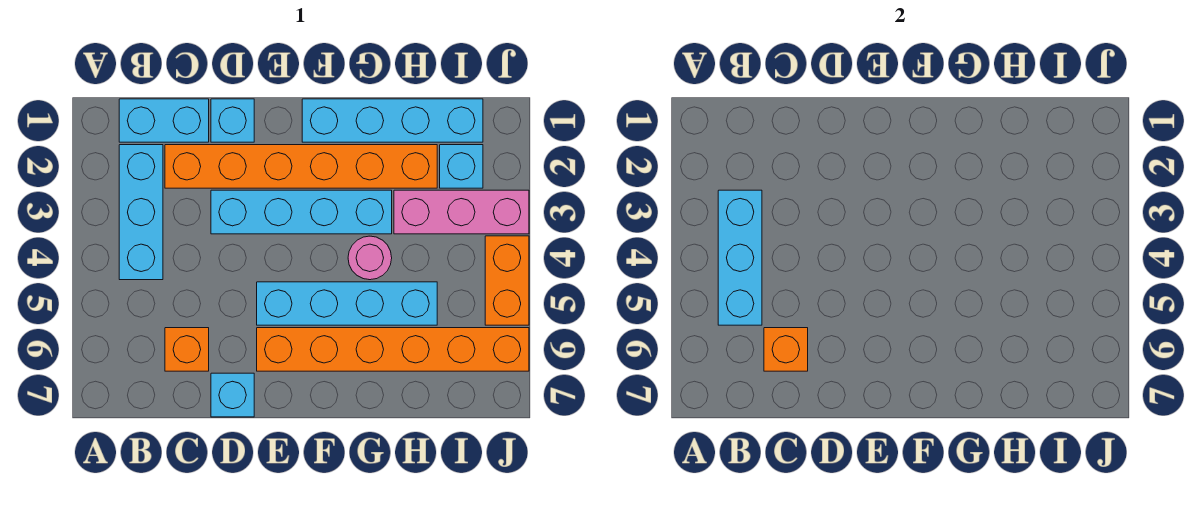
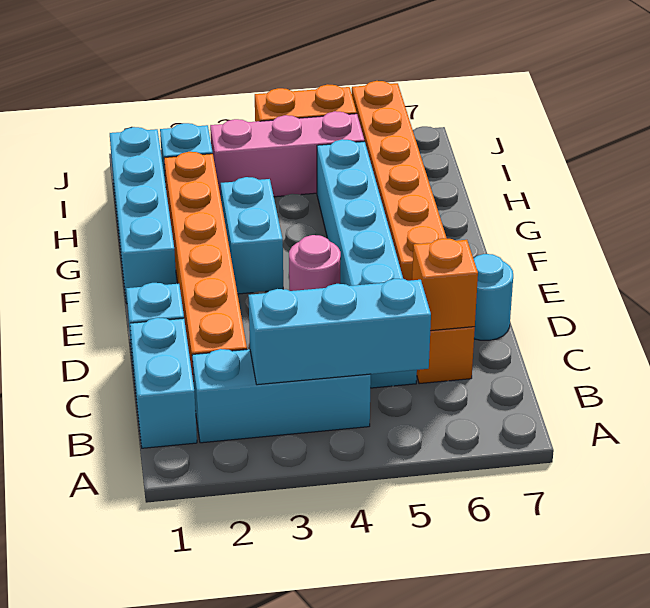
cyan 1x4 brick [211,190,392,234] -> cyan 1x2 brick [221,177,283,294]
cyan 1x1 brick [211,373,254,417] -> cyan 1x1 round brick [474,254,513,340]
cyan 1x4 brick [257,282,437,325] -> cyan 1x6 brick [317,139,417,388]
pink 1x1 round brick [348,236,392,280] -> pink 1x1 round brick moved to [289,235,341,291]
pink 1x3 brick [394,190,529,234] -> pink 1x3 brick turned to [210,111,364,197]

